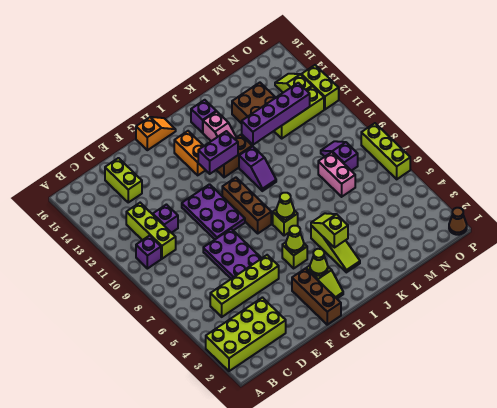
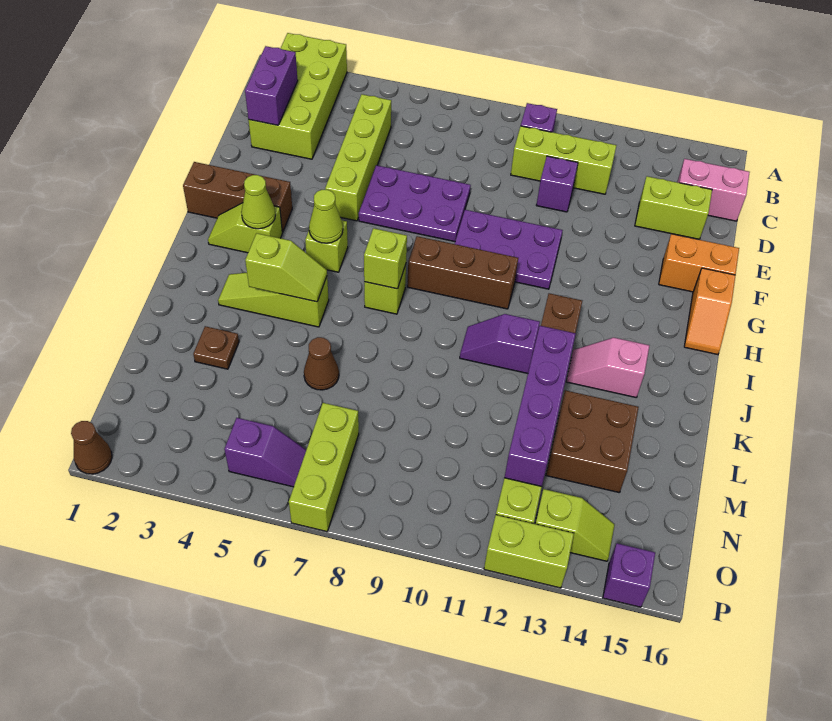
purple 1x2 brick [198,131,238,174] -> purple 1x2 brick moved to [245,46,298,125]
orange 1x2 brick [174,131,206,175] -> orange 1x2 brick moved to [659,234,739,292]
lime 1x1 cone [276,193,294,220] -> lime 1x1 brick [364,228,407,289]
purple 1x1 brick [191,100,216,133] -> purple 1x1 brick moved to [603,543,655,607]
none -> brown 1x1 plate [193,326,239,369]
none -> brown 1x1 cone [304,337,339,390]
pink 1x2 brick [318,152,355,197] -> pink 1x2 brick moved to [677,159,750,221]
purple 1x2 slope [321,141,358,171] -> purple 1x2 slope moved to [224,418,306,487]
lime 1x3 brick [361,123,410,179] -> lime 1x3 brick turned to [289,403,359,532]

